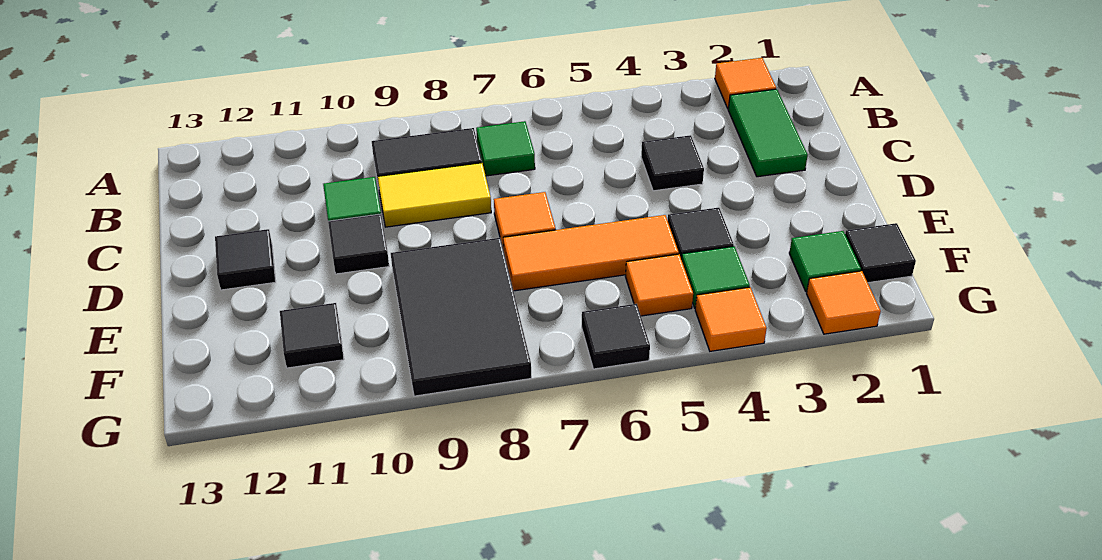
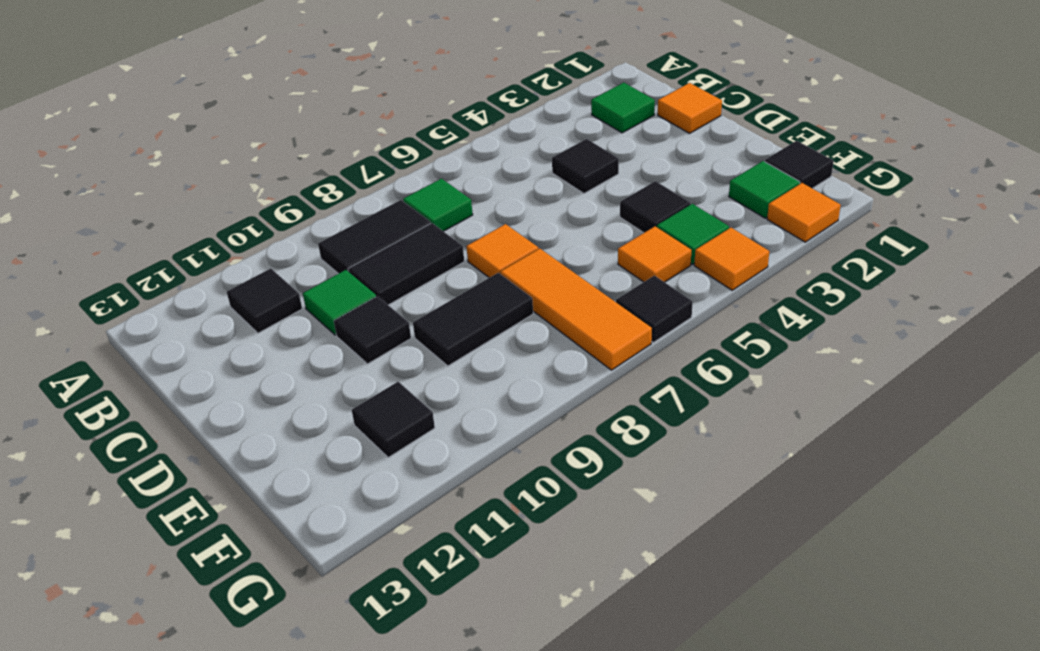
orange 1x1 tile [715,58,776,109] -> orange 1x1 tile moved to [658,83,722,133]
green 1x2 tile [728,89,808,177] -> green 1x1 tile [591,83,655,133]
yellow 1x2 tile [378,163,491,227] -> black 1x2 tile [348,223,464,305]
black 1x1 tile [215,229,276,290] -> black 1x1 tile moved to [227,268,302,333]
orange 1x3 tile [503,215,679,291] -> orange 1x3 tile turned to [501,249,652,370]
black 2x3 tile [391,238,531,396] -> black 1x2 tile [413,273,533,366]

